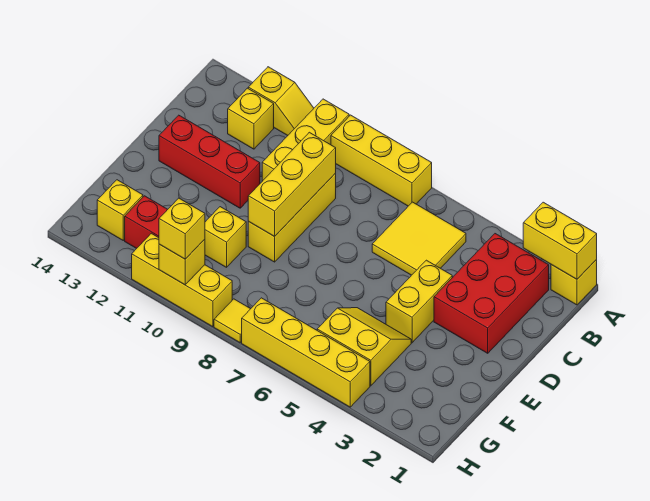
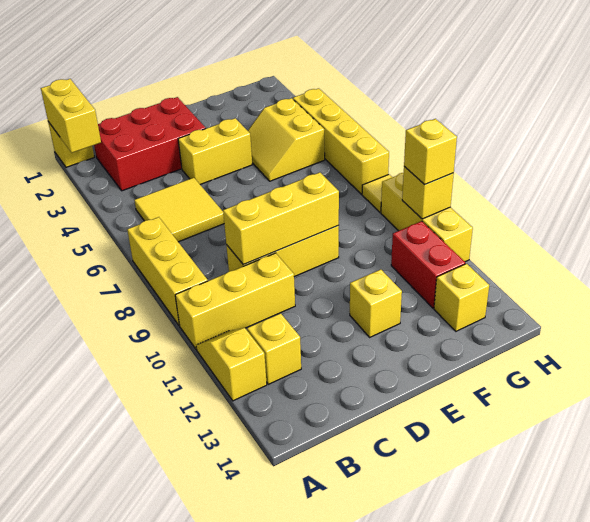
red 1x3 brick [159,115,260,208] -> none
yellow 1x1 brick [205,207,246,267] -> yellow 1x1 brick moved to [350,269,402,337]

